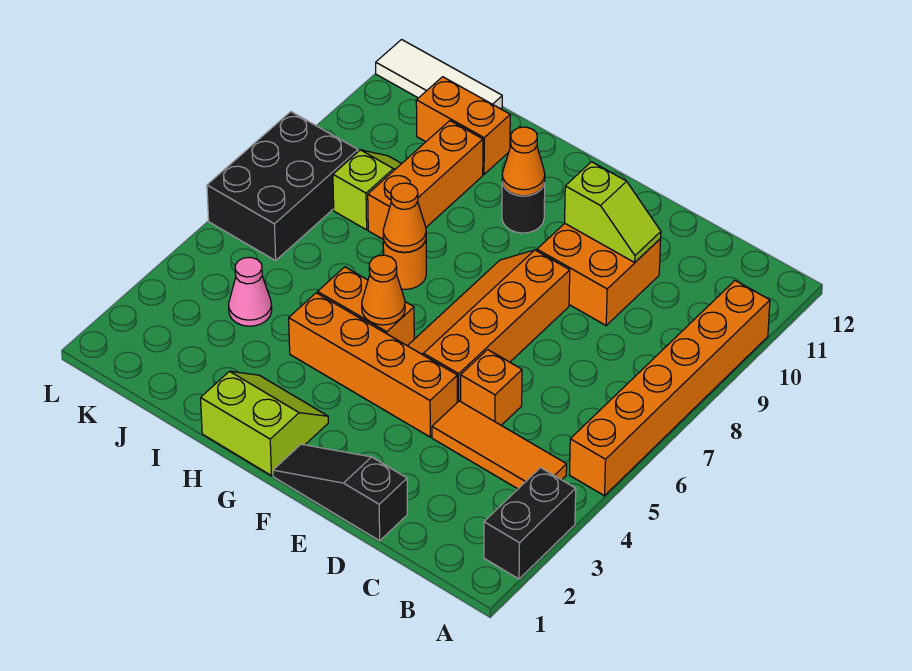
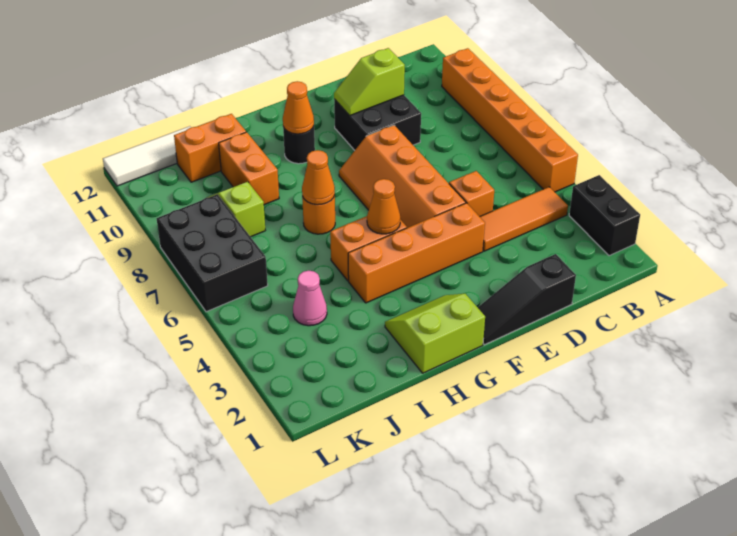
orange 2x2 brick [537,224,661,325] -> black 2x2 brick [334,95,421,150]
lime 1x2 slope [565,162,661,262] -> lime 1x2 slope turned to [334,48,405,116]
orange 1x3 brick [368,121,483,239] -> orange 1x2 brick [219,132,279,205]

